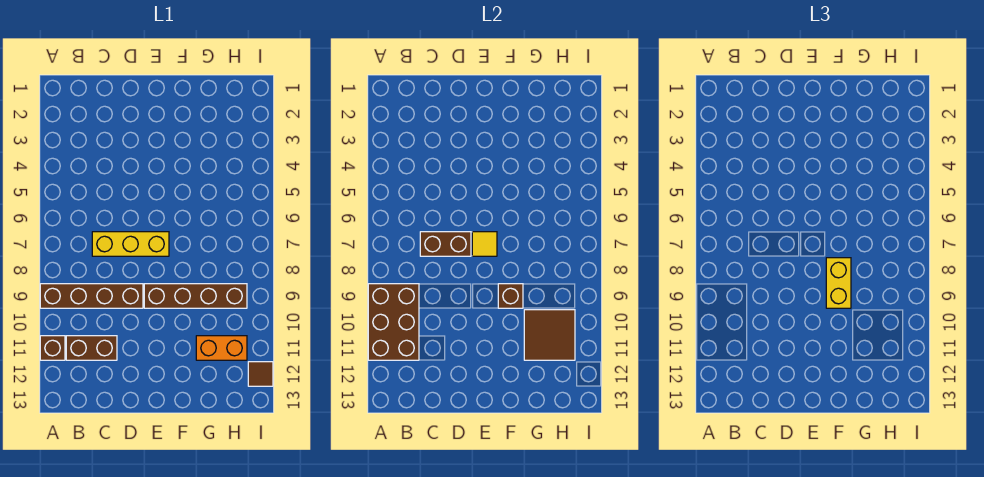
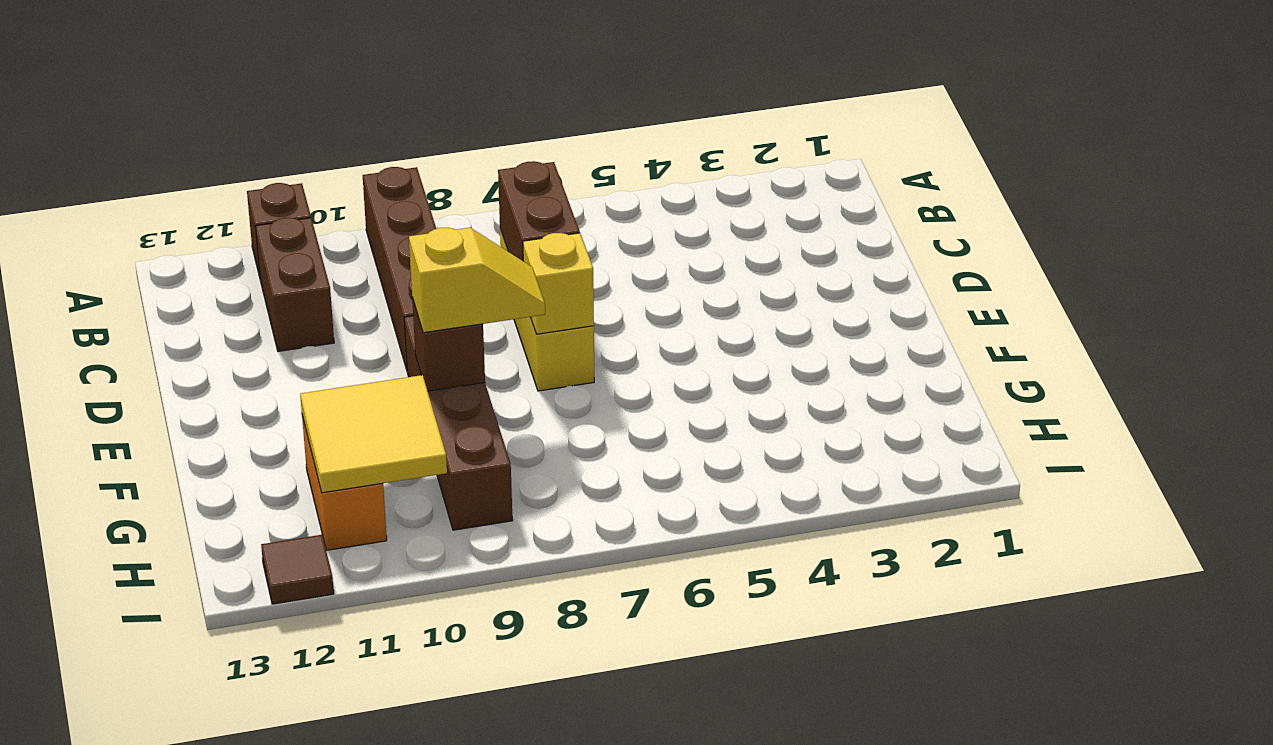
brown 2x3 brick [368,284,419,360] -> none
yellow 1x1 tile [472,232,497,256] -> yellow 1x1 brick [523,233,594,334]
yellow 1x2 brick [826,258,851,308] -> yellow 1x2 slope [409,228,545,333]
brown 2x2 tile [524,310,575,360] -> yellow 2x2 tile [300,375,447,493]

